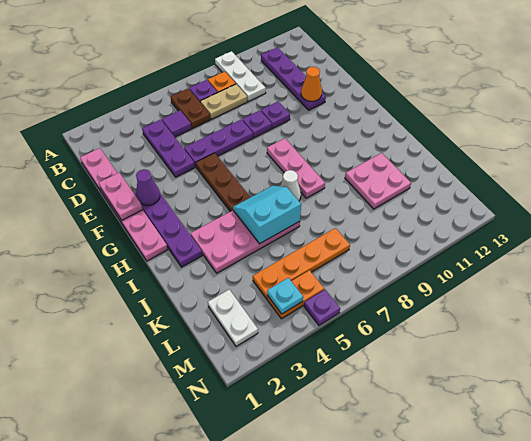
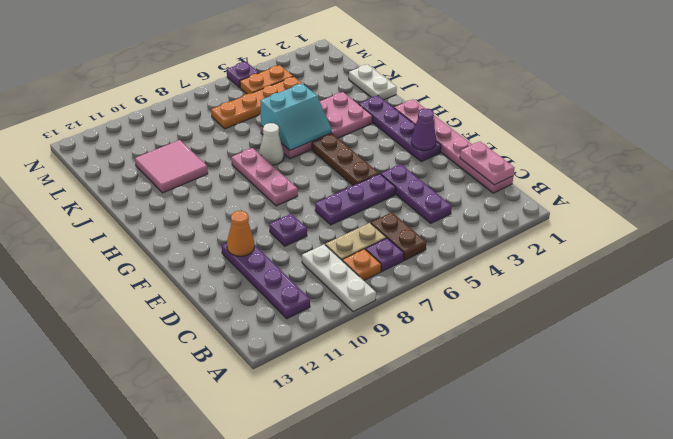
purple 1x1 tile [162,111,192,137] -> none
pink 1x2 plate [99,173,143,220] -> pink 1x2 plate moved to [460,141,514,185]
purple 1x1 plate [242,110,272,138] -> none
pink 2x2 plate [345,153,411,209] -> pink 2x2 tile [135,140,208,193]
white 1x2 plate [208,290,258,347] -> white 1x2 plate moved to [349,64,397,100]
cyan 1x1 plate [267,278,303,314] -> none

